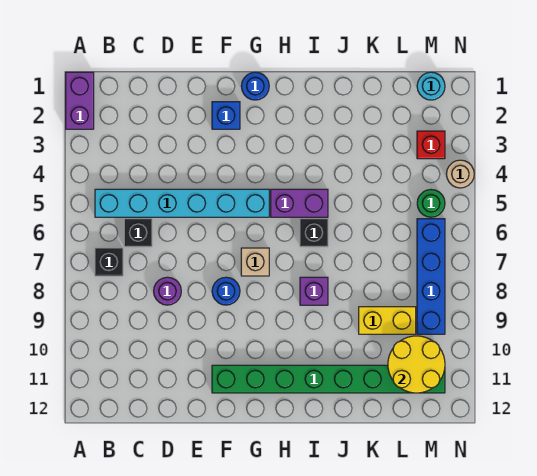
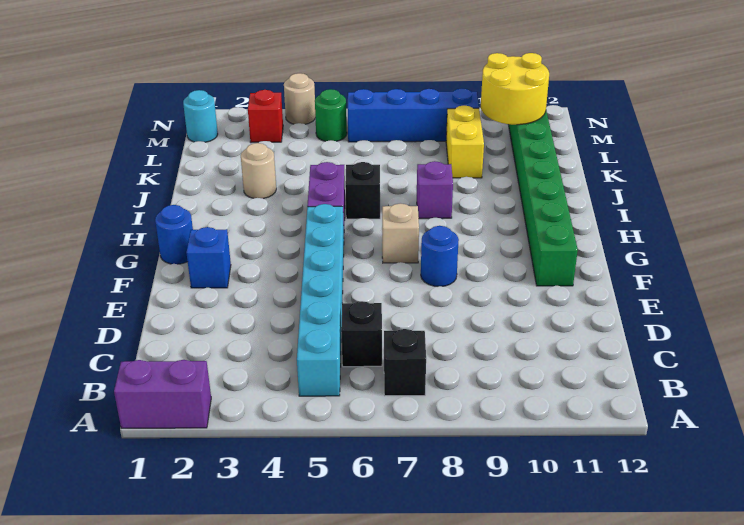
purple 1x1 round brick [154,277,181,305] -> none
none -> tan 1x1 round brick [241,143,276,199]

